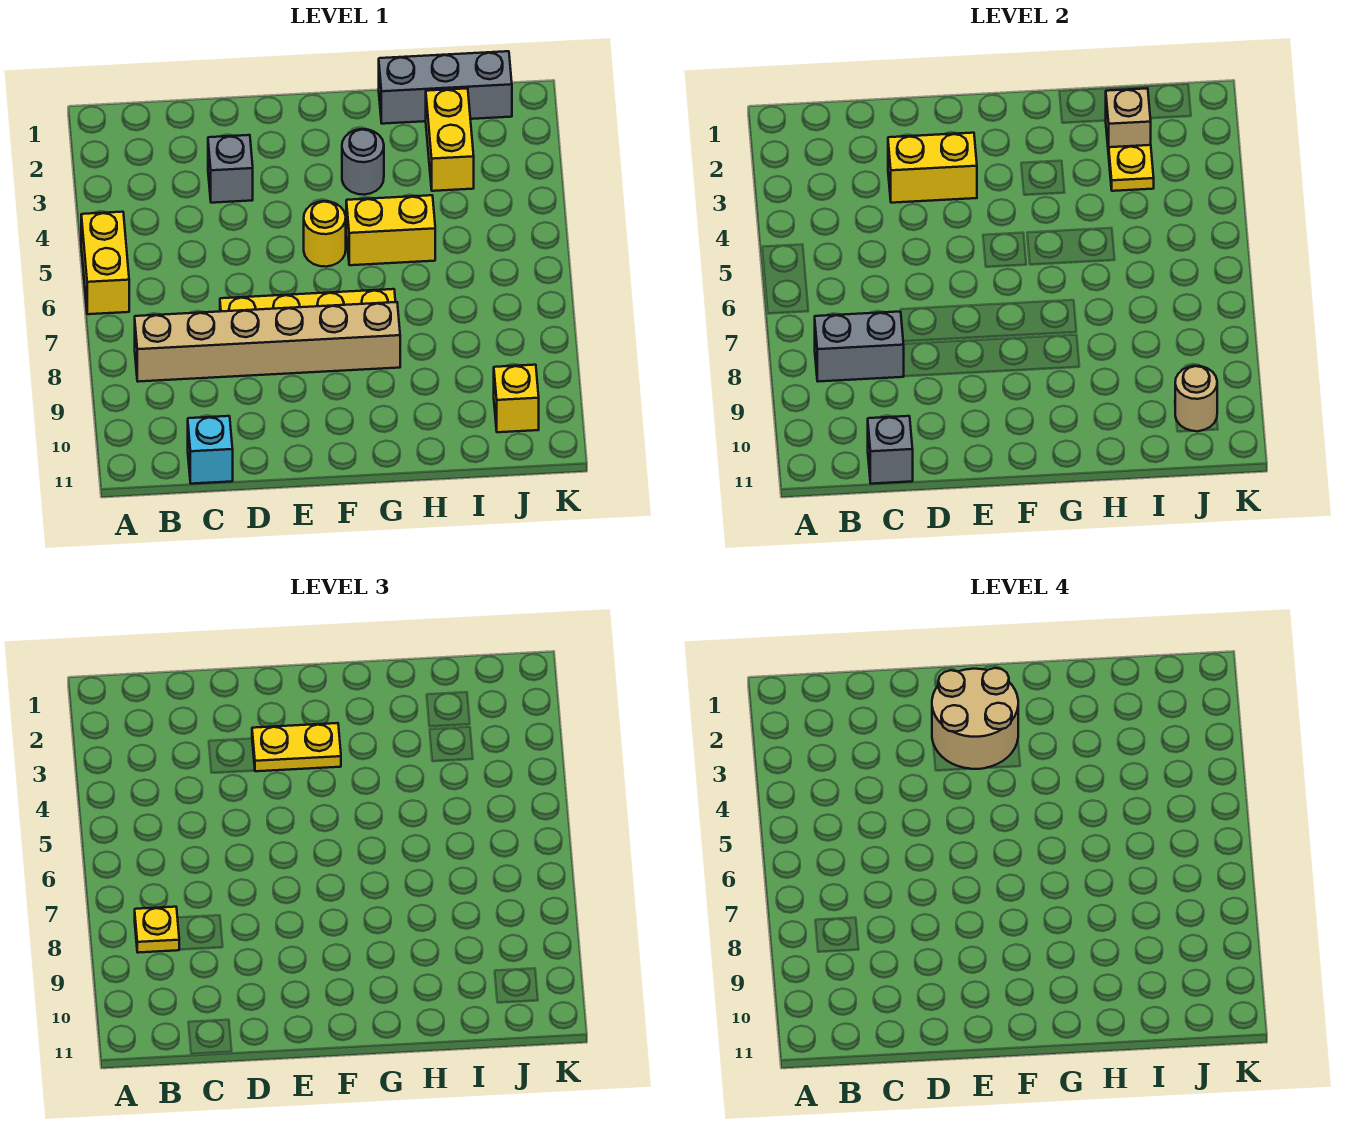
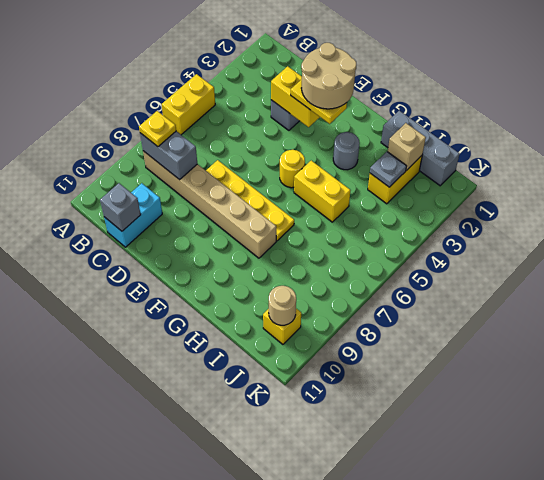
cyan 1x1 brick [188,416,233,484] -> cyan 1x2 brick [104,183,162,247]
yellow 1x1 plate [1109,145,1154,191] -> grey 1x1 plate [370,152,407,187]

